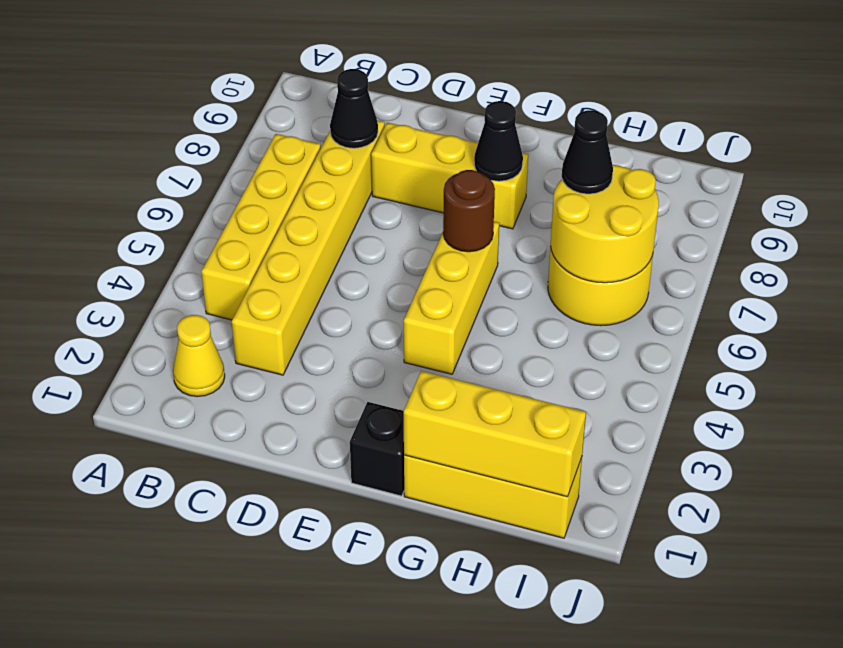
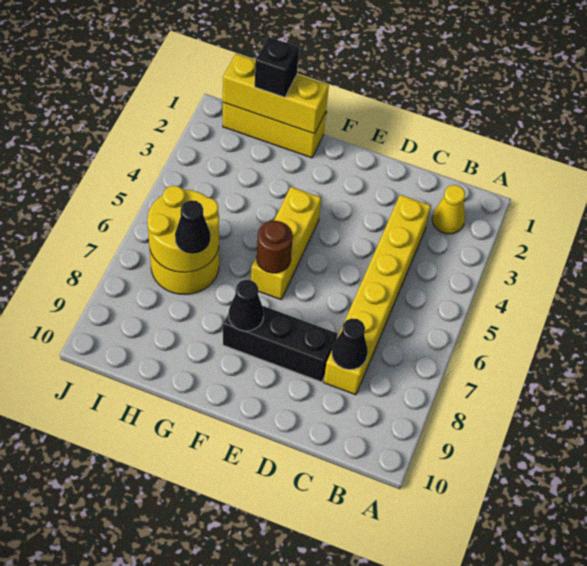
yellow 1x4 brick [201,134,321,320] -> none
yellow 1x3 brick [371,123,528,229] -> black 1x3 brick [223,306,337,382]
black 1x1 brick [350,402,404,496] -> black 1x1 brick moved to [255,37,299,97]

